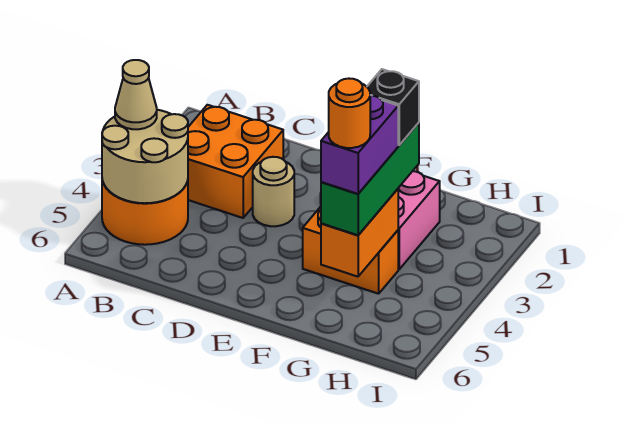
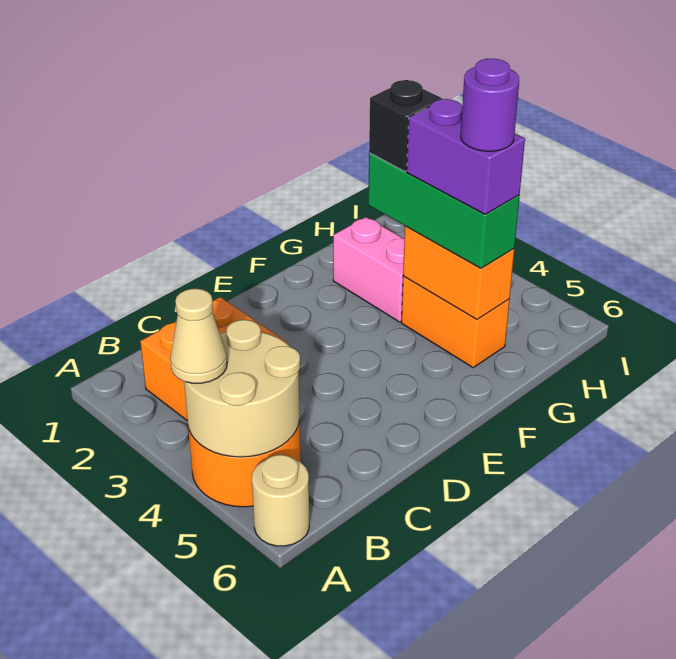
tan 1x1 round brick [253,157,294,226] -> tan 1x1 round brick moved to [252,455,309,546]
orange 1x2 brick [303,207,398,294] -> orange 1x2 brick turned to [401,276,510,367]
orange 1x1 round brick [329,79,370,148] -> purple 1x1 round brick [461,59,519,151]

